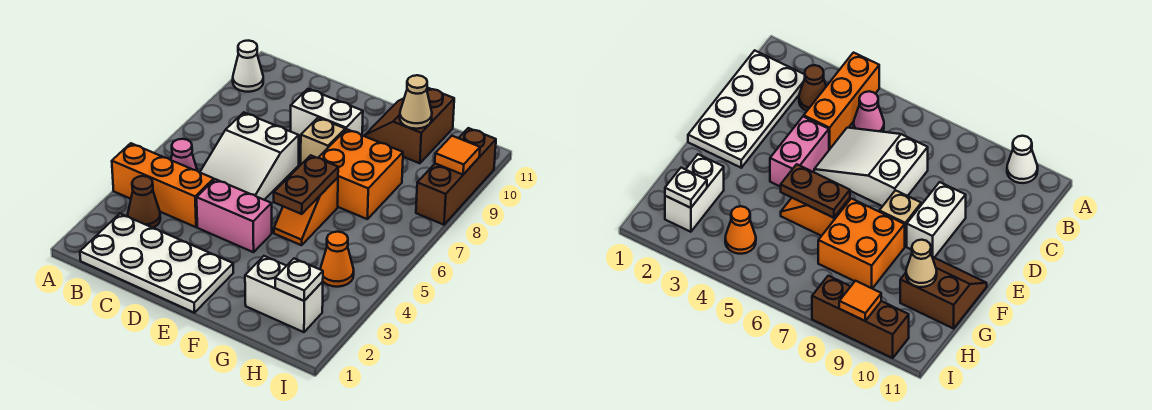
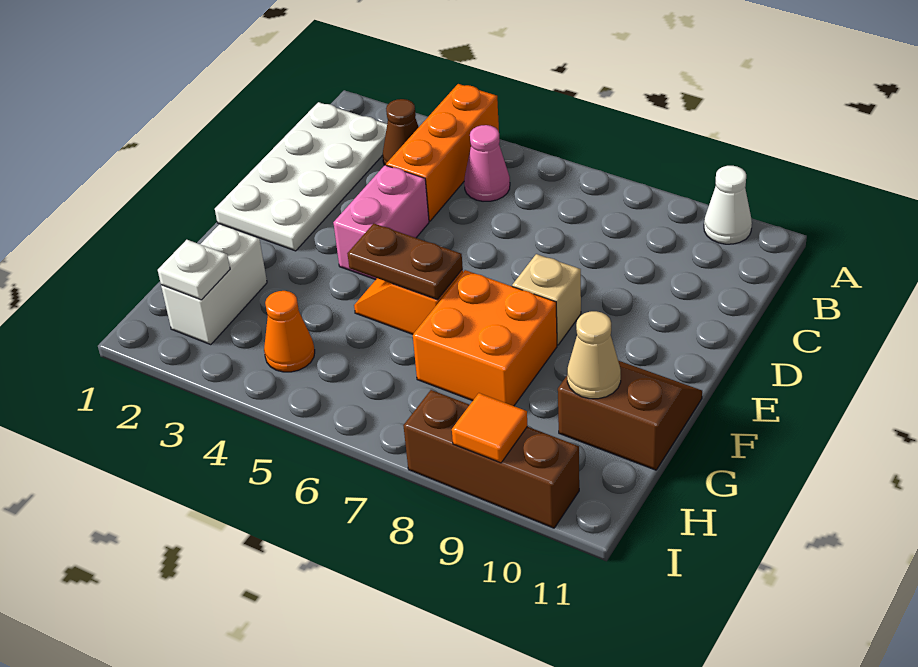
white 2x3 slope [200,112,299,200] -> none
white 1x2 brick [291,89,363,140] -> none

